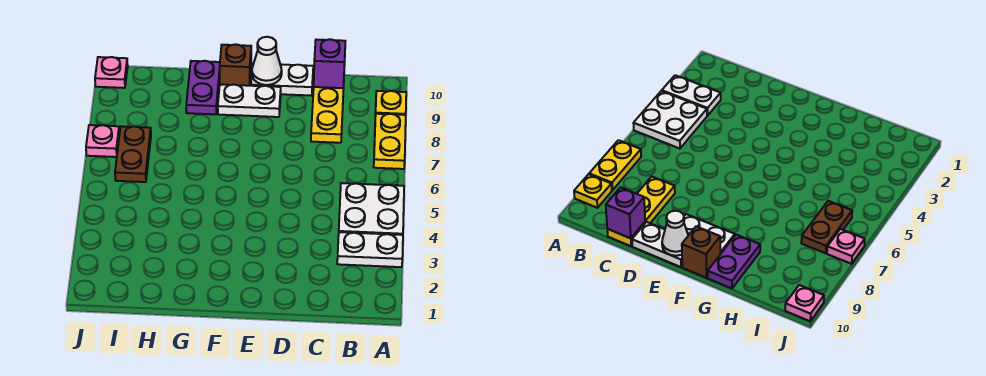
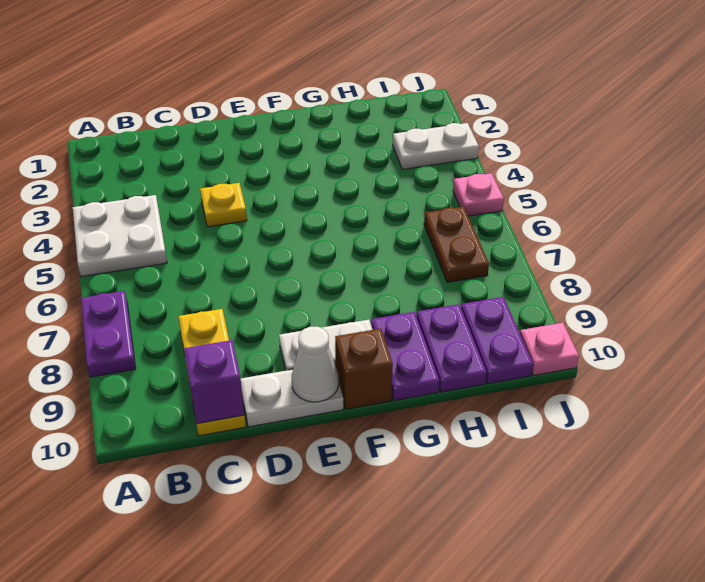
white 1x2 plate [337,232,403,267] -> white 1x2 plate moved to [393,123,479,169]
yellow 1x2 plate [374,114,406,169] -> purple 1x2 plate [81,291,136,377]
yellow 1x1 plate [375,91,406,115] -> yellow 1x1 plate moved to [200,183,247,227]
none -> purple 1x2 plate [416,304,487,392]
none -> purple 1x2 plate [461,297,533,384]
pink 1x1 plate [86,125,119,157] -> pink 1x1 plate moved to [453,173,504,216]

